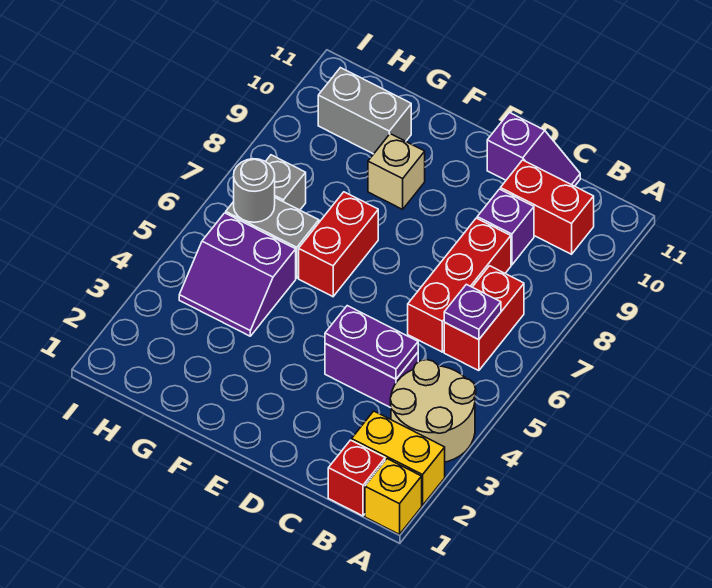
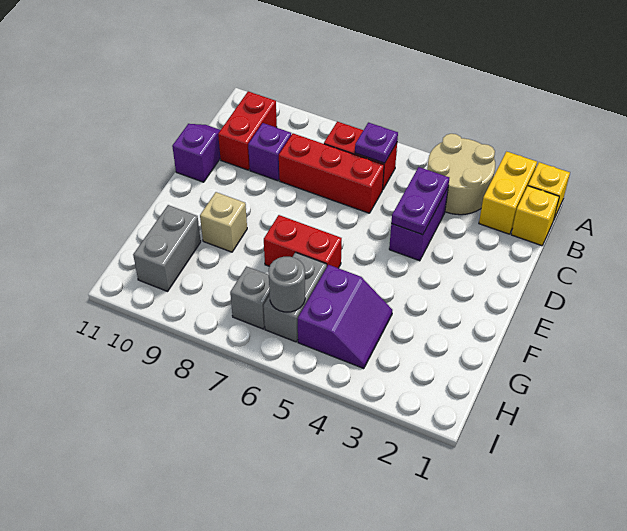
red 1x1 brick [328,440,385,516] -> yellow 1x1 brick [511,186,559,246]

